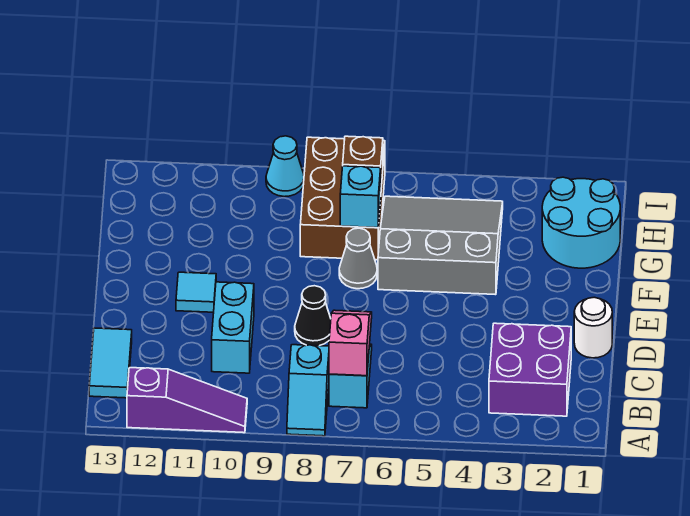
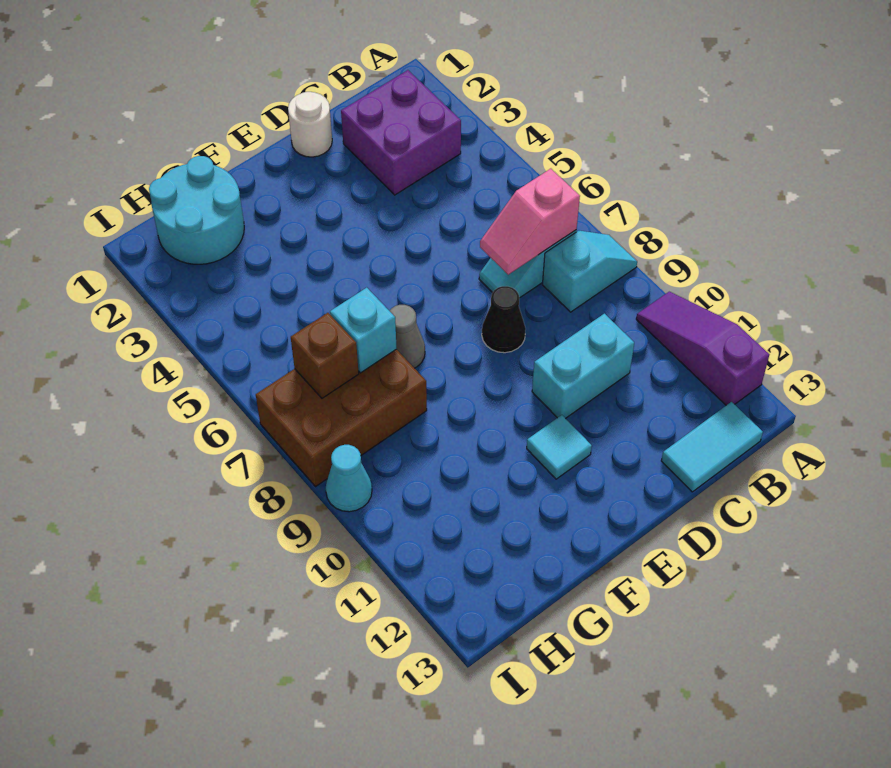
grey 3x3 slope [378,196,503,295] -> none

